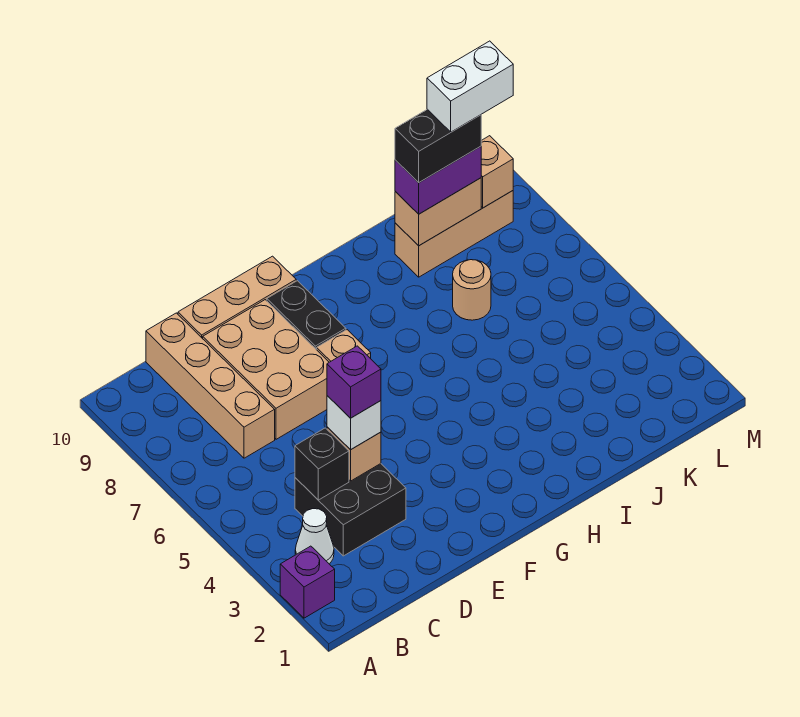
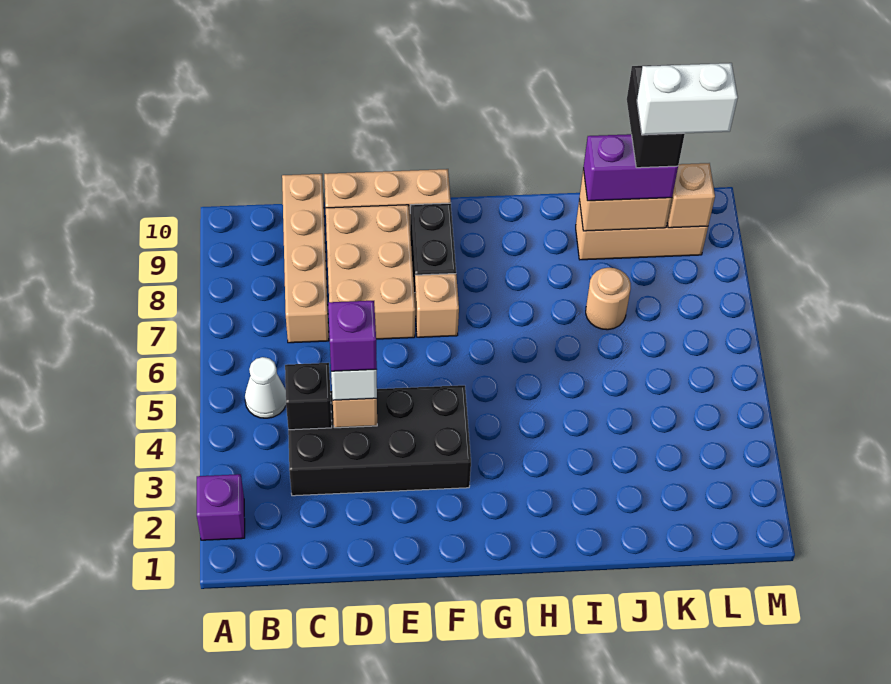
white 1x1 cone [295,509,334,564] -> white 1x1 cone moved to [245,357,286,418]
black 2x2 brick [295,464,406,556] -> black 2x4 brick [288,385,471,496]
black 1x2 brick [395,109,481,183] -> black 1x2 brick turned to [627,65,685,168]

